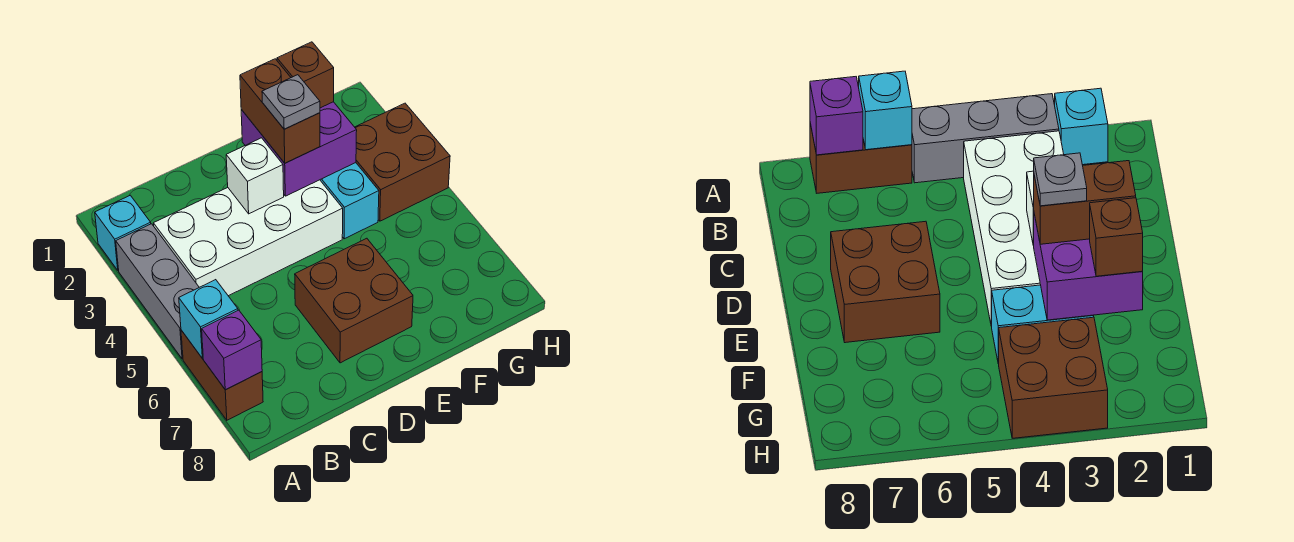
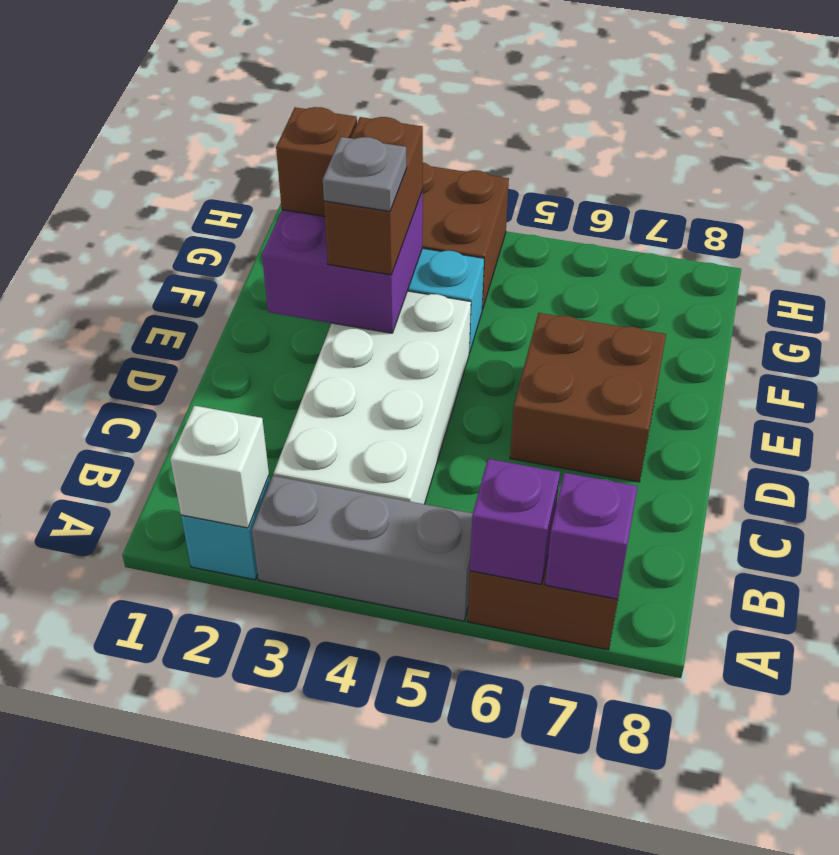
cyan 1x1 brick [179,280,238,358] -> purple 1x1 brick [470,459,560,584]
white 1x1 brick [226,138,284,214] -> white 1x1 brick moved to [170,406,269,528]
brown 1x2 brick [240,59,320,163] -> brown 1x2 brick turned to [324,117,423,275]

